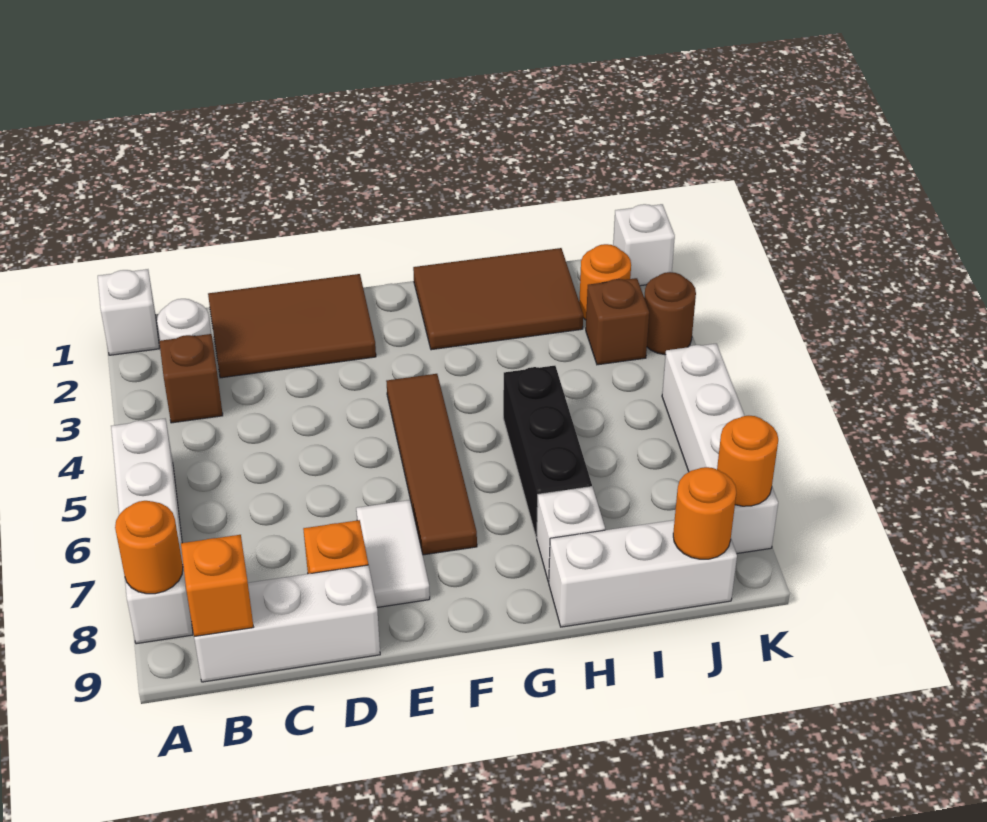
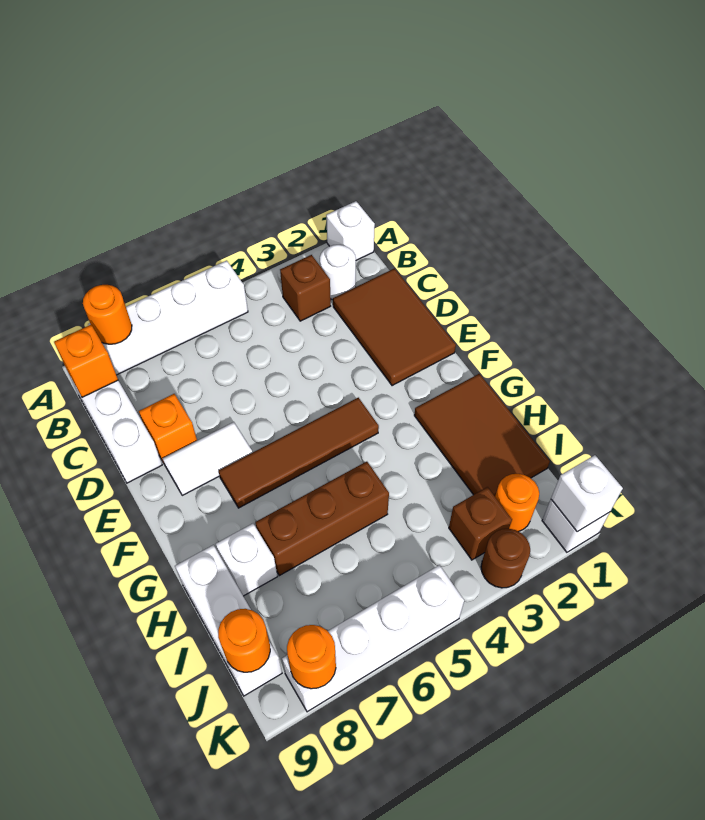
black 1x3 brick [503,366,592,538] -> brown 1x3 brick [255,462,389,576]
none -> white 1x1 brick [551,455,623,532]

